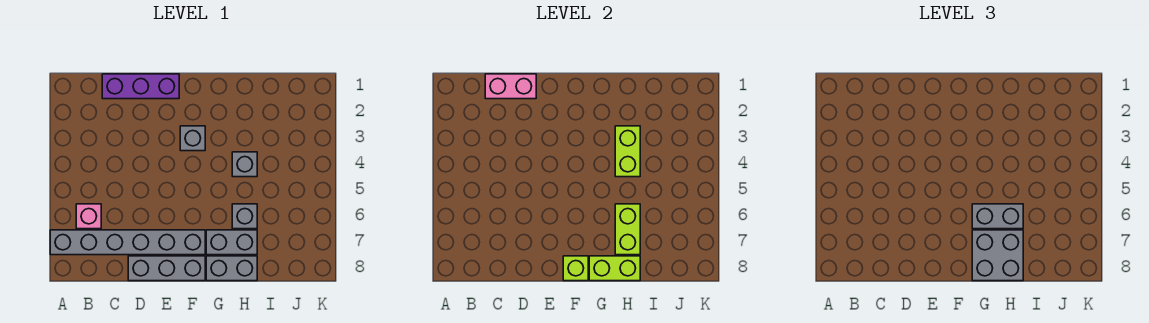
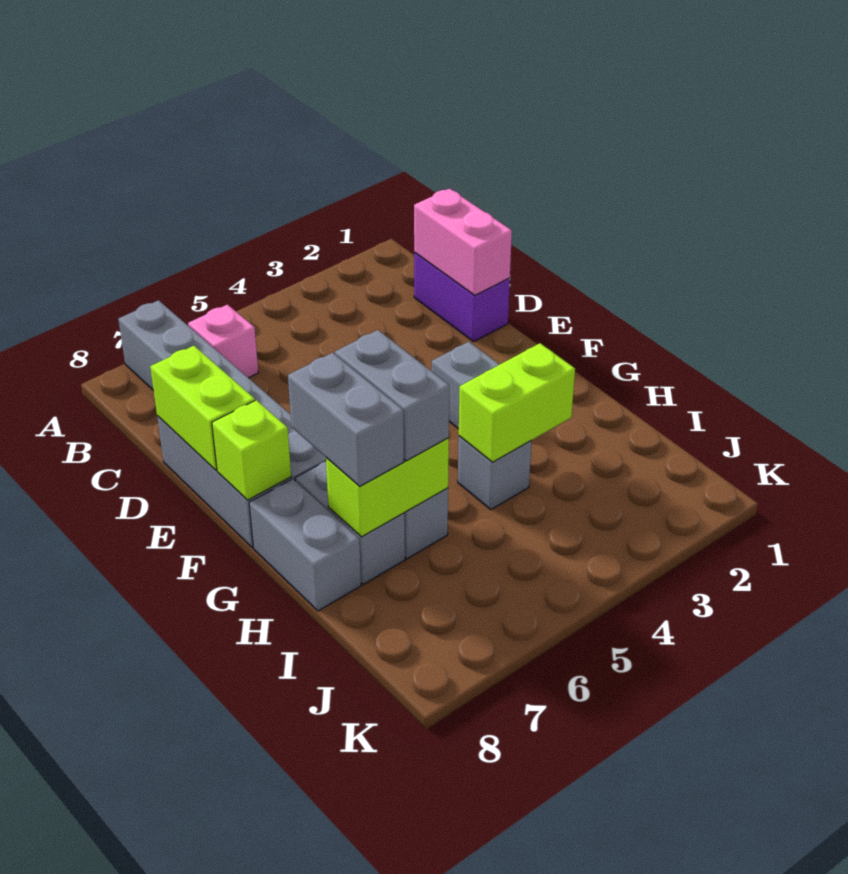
purple 1x3 brick [102,74,179,99] -> purple 1x2 brick [414,252,510,342]
grey 2x2 brick [972,230,1023,281] -> grey 1x2 brick [288,353,404,487]
lime 1x2 brick [589,256,640,281] -> lime 1x2 brick moved to [150,346,255,470]

